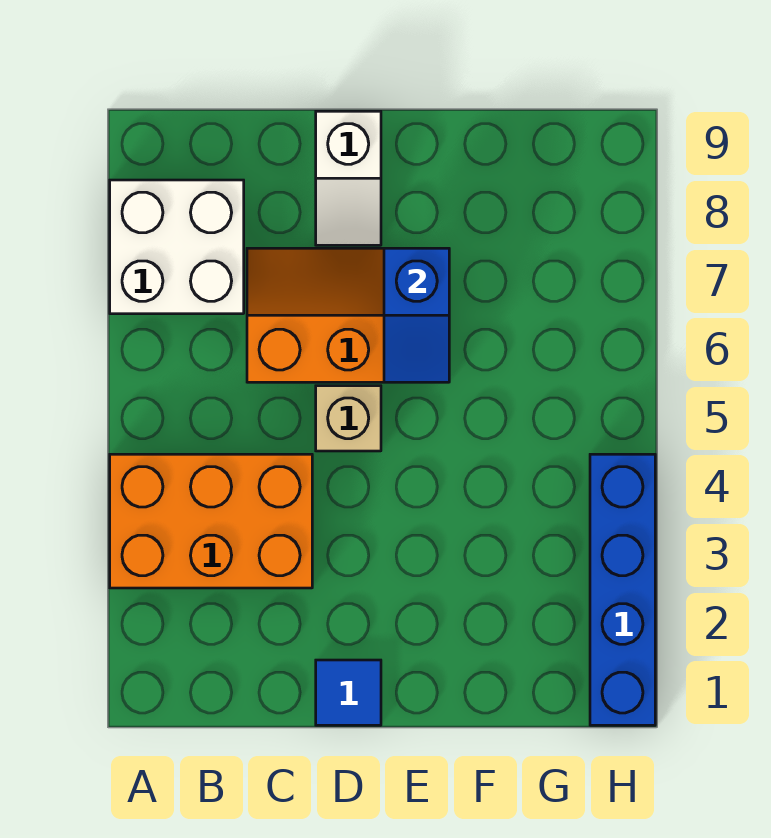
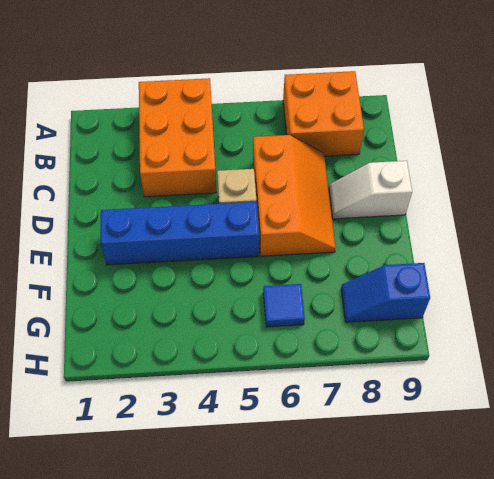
white 2x2 brick [110,180,244,314] -> orange 2x2 brick [283,71,364,156]
blue 1x1 tile [316,660,381,725] -> blue 1x1 tile moved to [263,284,305,327]
blue 1x2 slope [384,248,449,382] -> blue 1x2 slope moved to [341,263,430,322]
blue 1x4 brick [590,454,655,725] -> blue 1x4 brick moved to [101,202,259,265]

